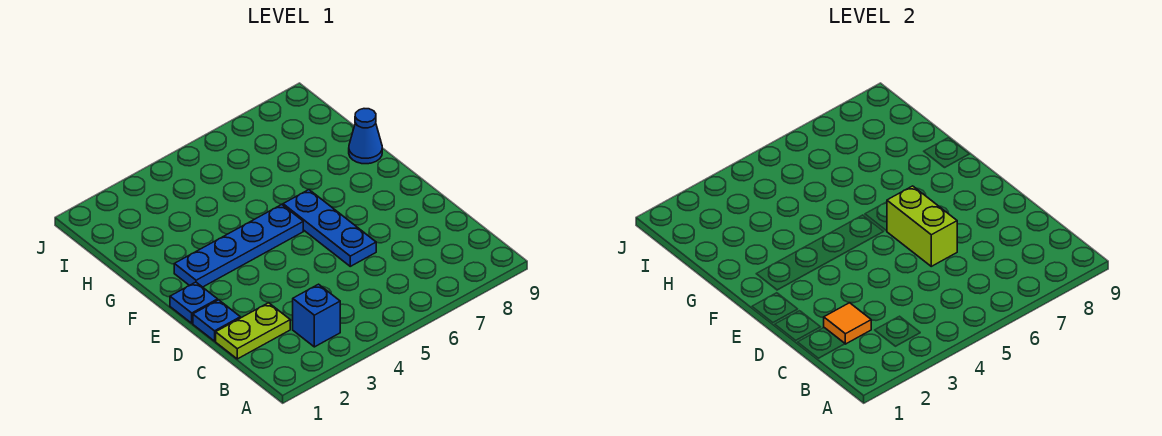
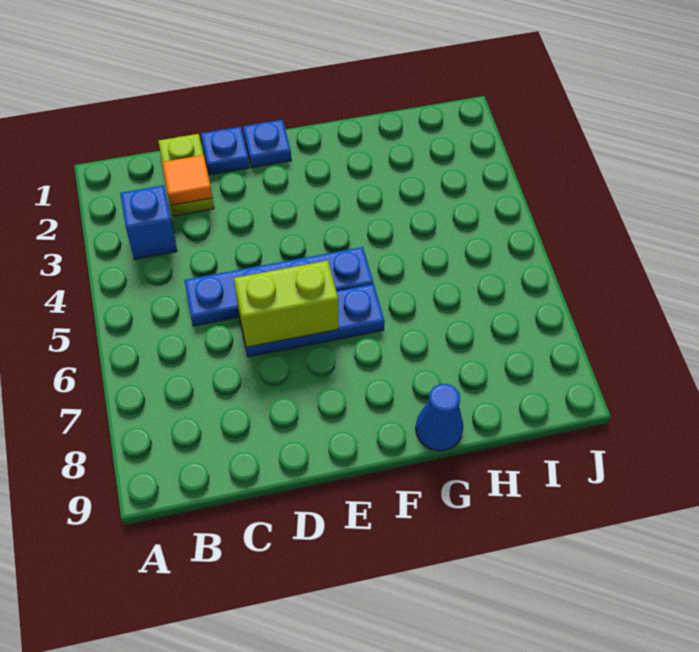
blue 1x4 plate [174,204,303,287] -> blue 1x4 plate turned to [184,247,373,326]

